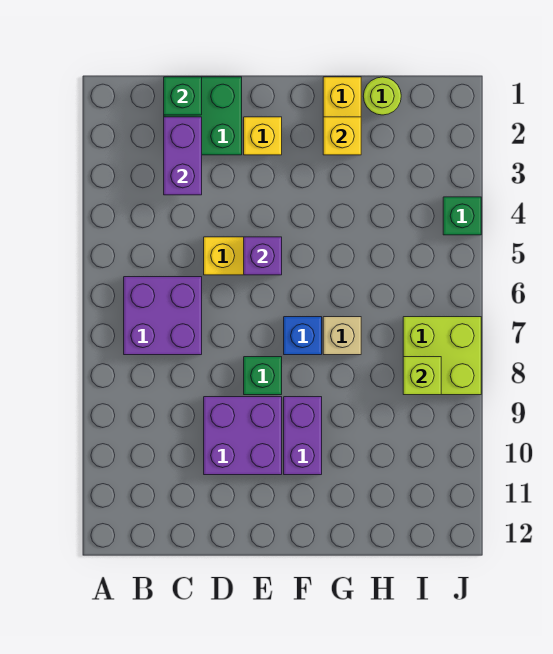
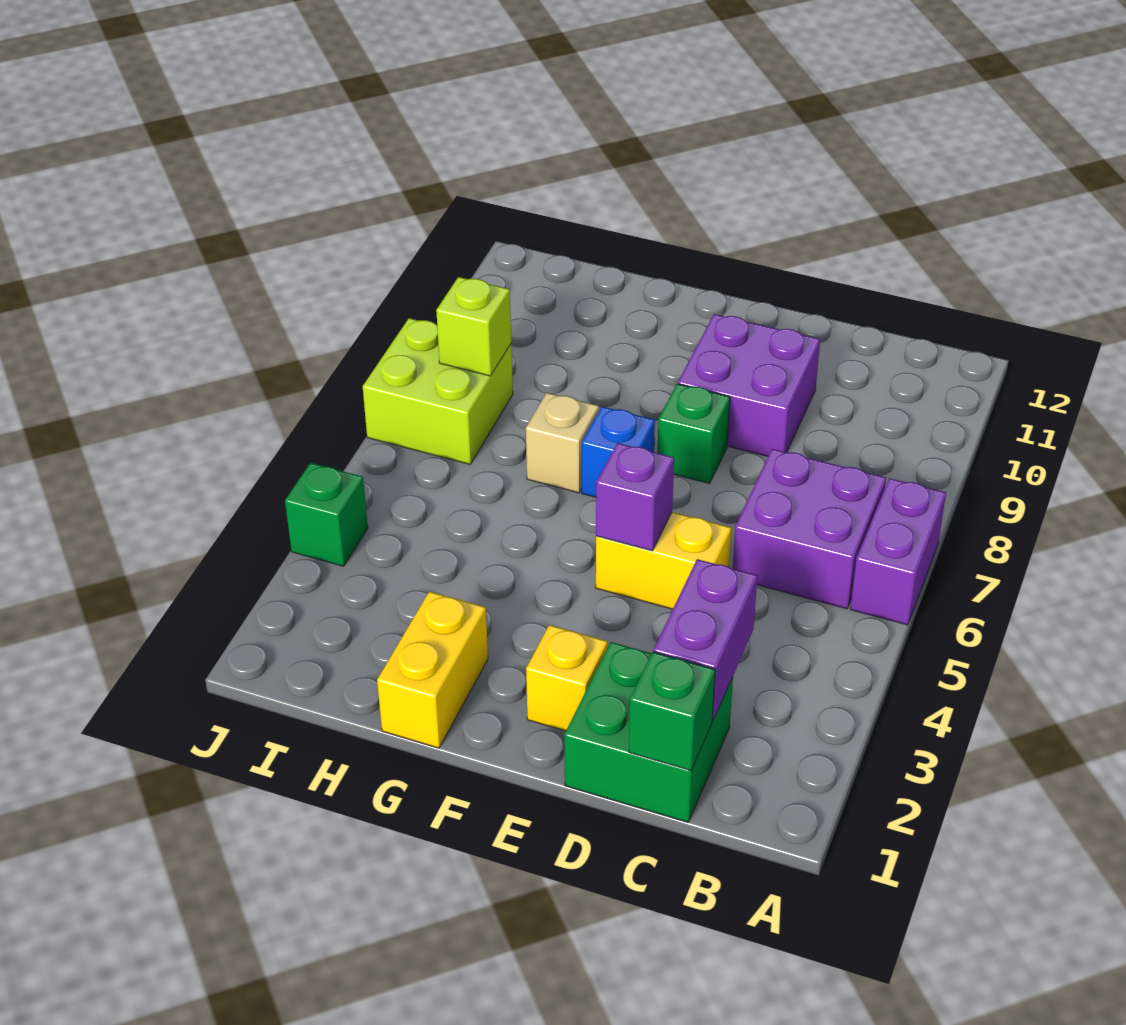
purple 1x2 brick [284,397,322,475] -> purple 1x2 brick moved to [850,478,946,625]
yellow 1x1 brick [323,117,361,155] -> none
lime 1x1 round brick [363,77,401,115] -> none

